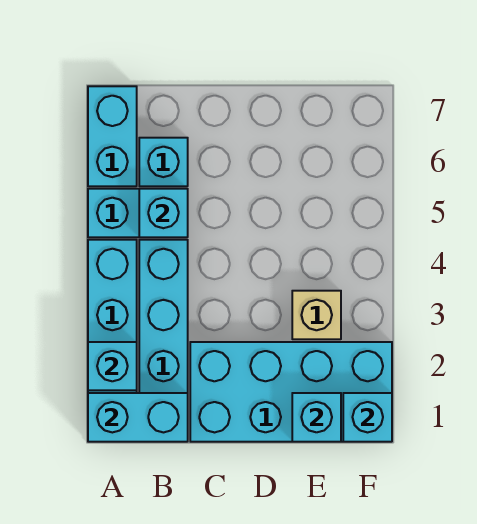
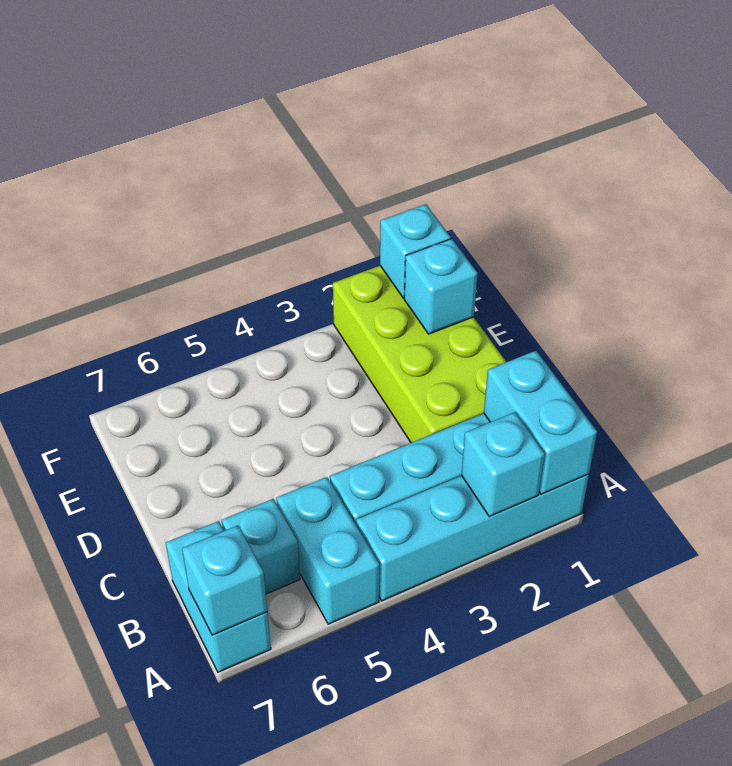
cyan 1x2 brick [88,86,137,186] -> cyan 1x2 brick turned to [166,521,271,672]
cyan 1x1 brick [139,189,188,237] -> cyan 1x1 brick moved to [182,526,267,635]
cyan 2x4 brick [190,342,392,442] -> lime 2x4 brick [333,266,506,443]
tan 1x1 brick [292,291,341,339] -> none

